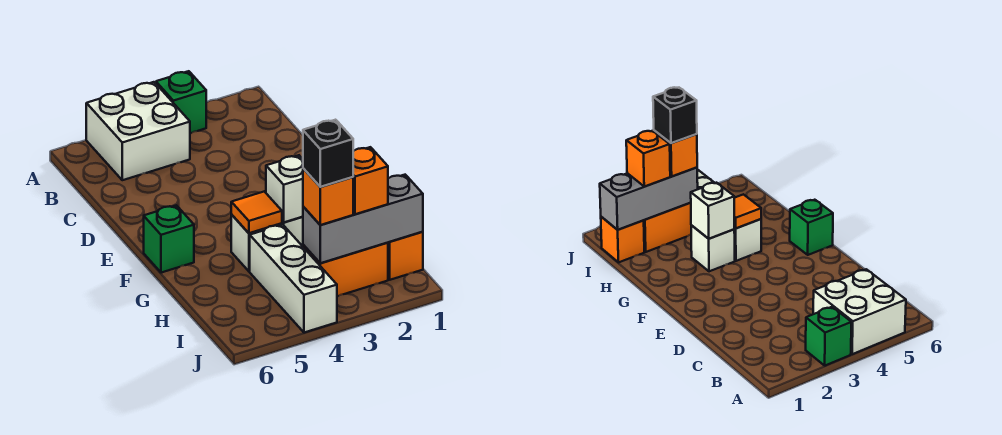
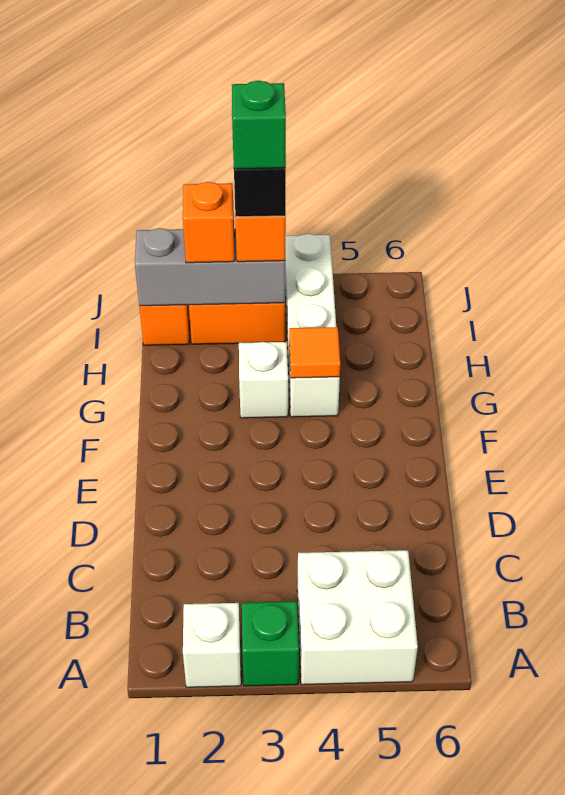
green 1x1 brick [144,205,194,273] -> green 1x1 brick moved to [232,81,286,169]
white 1x1 brick [266,155,303,222] -> white 1x1 brick moved to [183,603,241,687]

